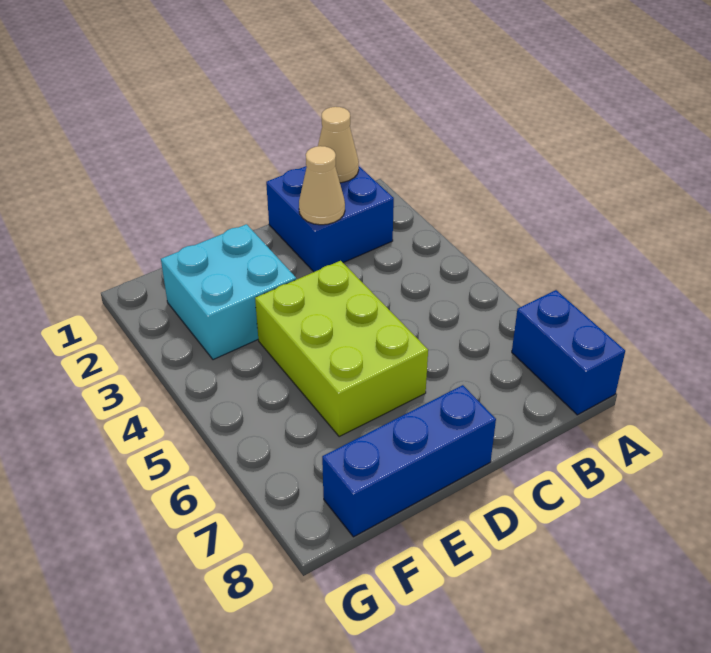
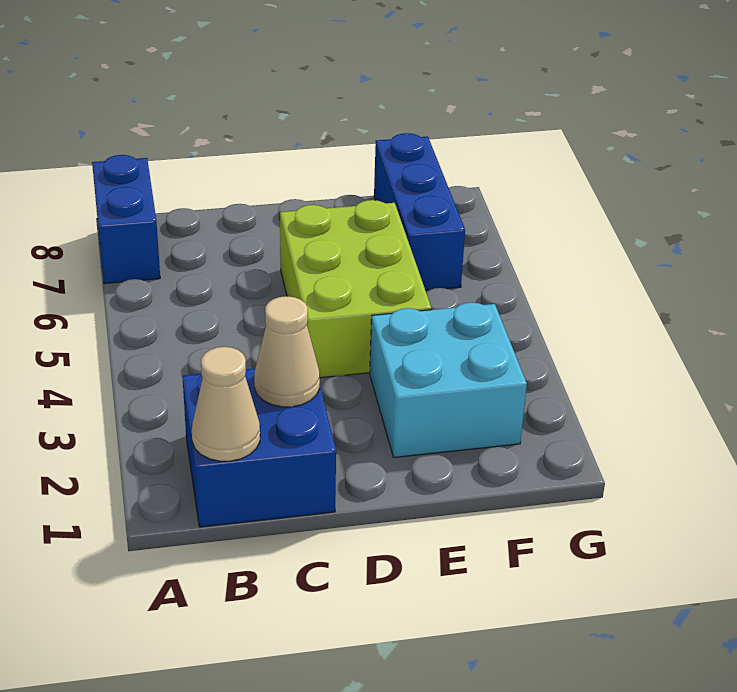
blue 1x3 brick [322,385,496,537] -> blue 1x3 brick turned to [374,133,465,290]

